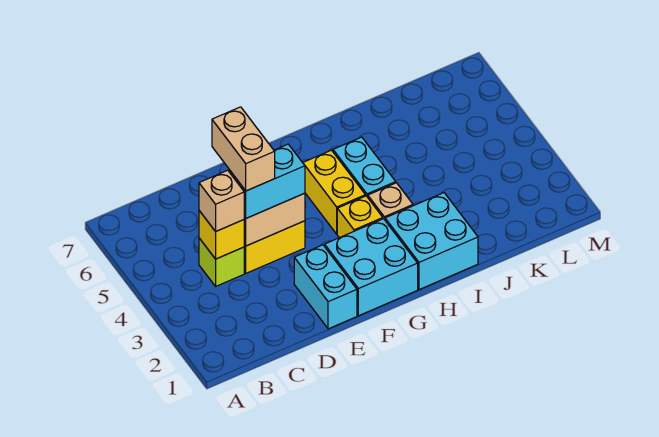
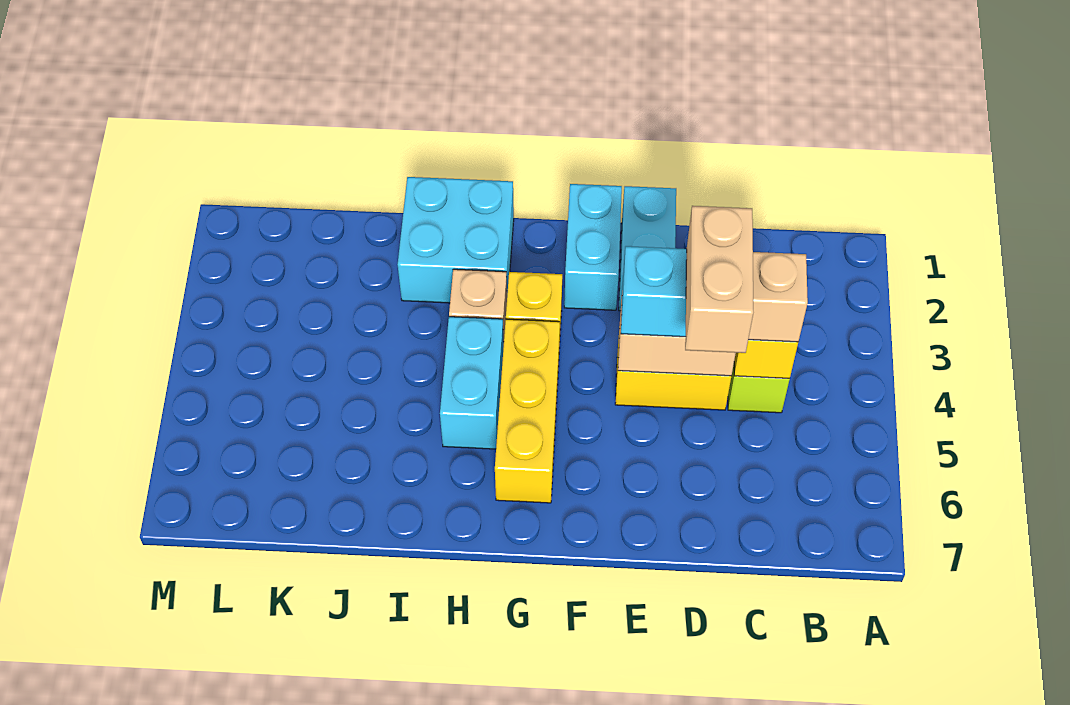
cyan 2x2 brick [325,219,418,316] -> cyan 1x2 brick [564,184,622,310]
yellow 1x2 brick [303,150,365,234] -> yellow 1x3 brick [495,319,560,503]

